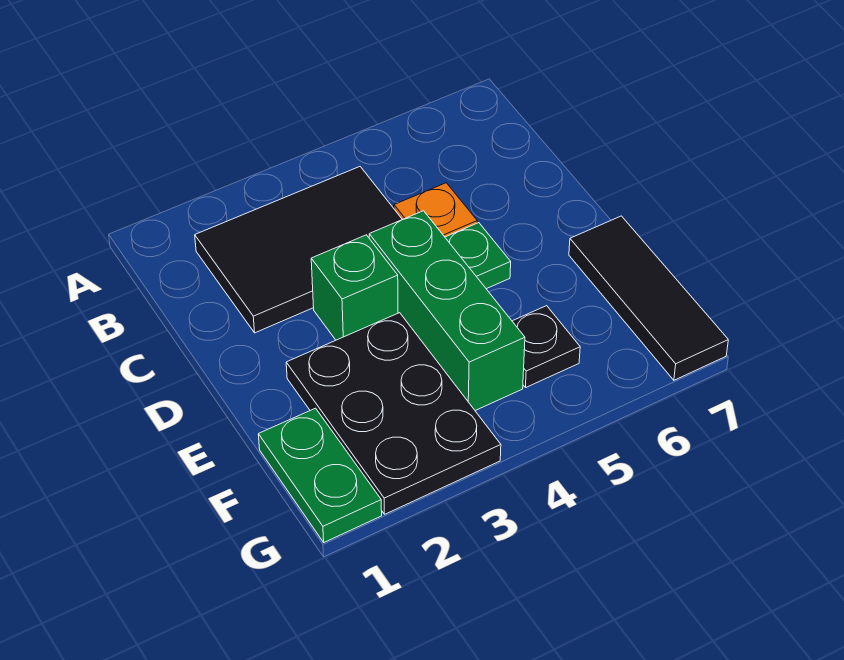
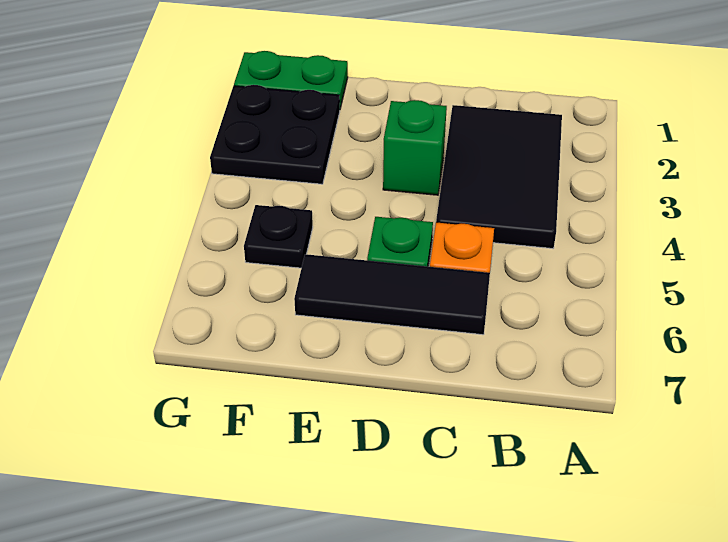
green 1x3 brick [369,211,525,411] -> none
black 2x3 plate [286,313,501,514] -> black 2x2 plate [210,85,340,184]
black 1x3 tile [569,216,728,380] -> black 1x3 tile moved to [294,254,490,335]

